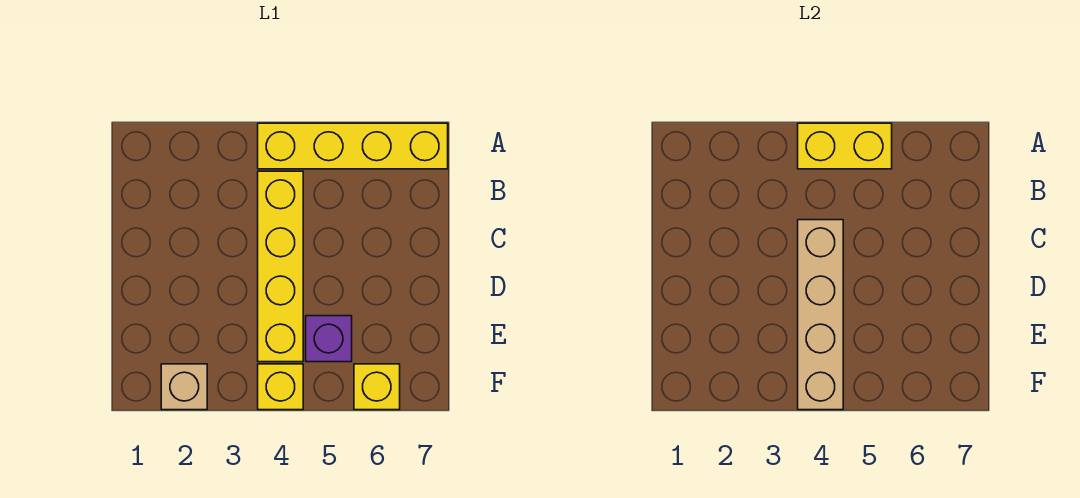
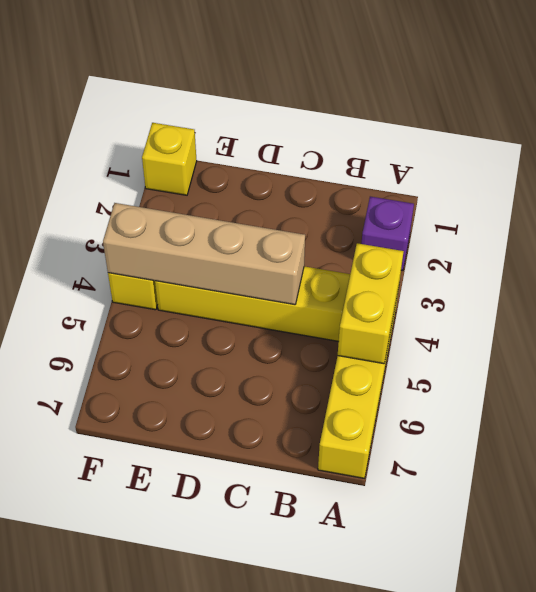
purple 1x1 brick [306,316,352,362] -> purple 1x1 brick moved to [361,197,414,270]
tan 1x1 brick [161,364,207,410] -> none
yellow 1x1 brick [354,364,400,410] -> yellow 1x1 brick moved to [142,123,197,195]

